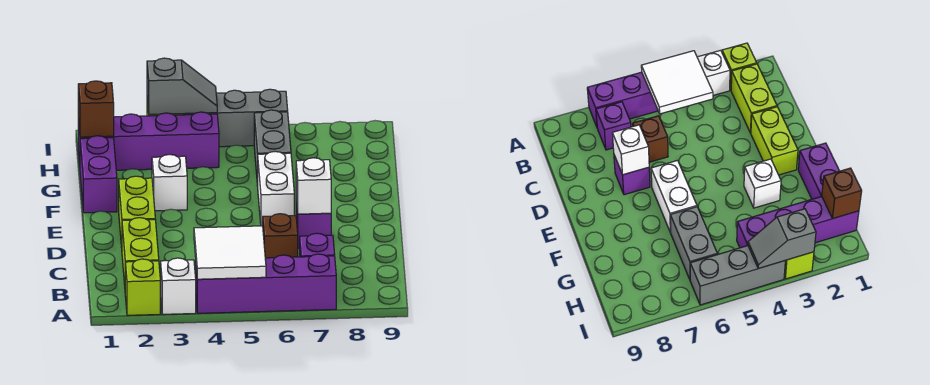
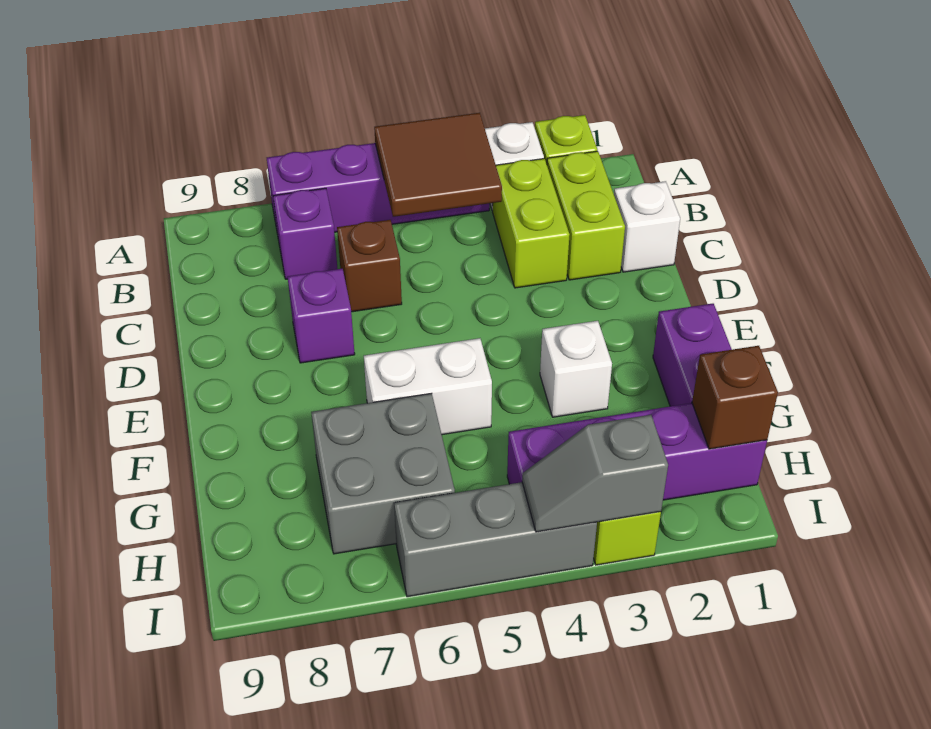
white 2x2 tile [194,226,266,279] -> brown 2x2 tile [374,113,502,217]
lime 1x2 brick [119,176,155,248] -> lime 1x2 brick moved to [493,159,570,288]
white 1x1 brick [296,158,331,214] -> white 1x1 brick moved to [614,181,680,272]
white 1x2 brick [258,152,294,226] -> white 1x2 brick turned to [364,338,492,435]
grey 1x2 brick [254,110,291,186] -> grey 2x2 brick [311,393,455,554]

